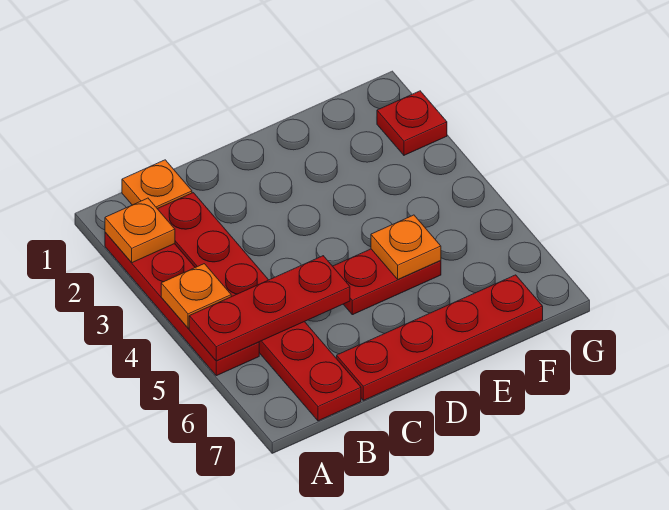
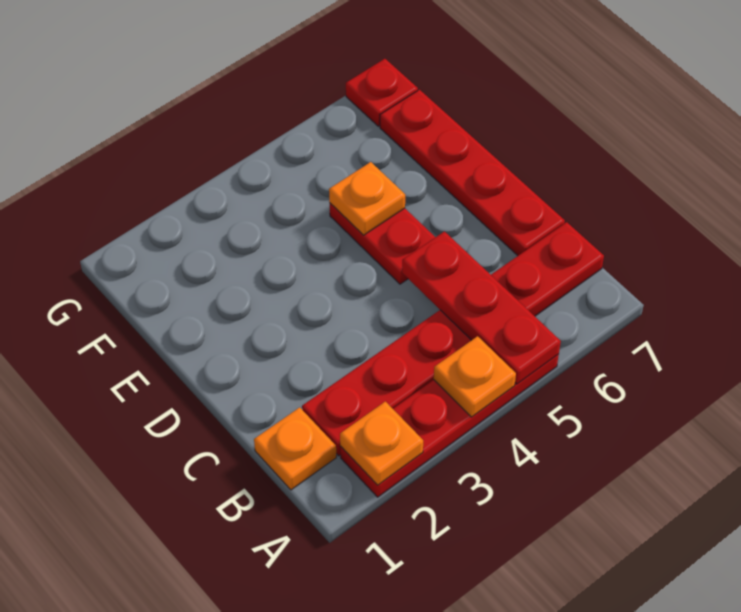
red 1x1 plate [377,91,447,155] -> red 1x1 plate moved to [346,59,418,126]

